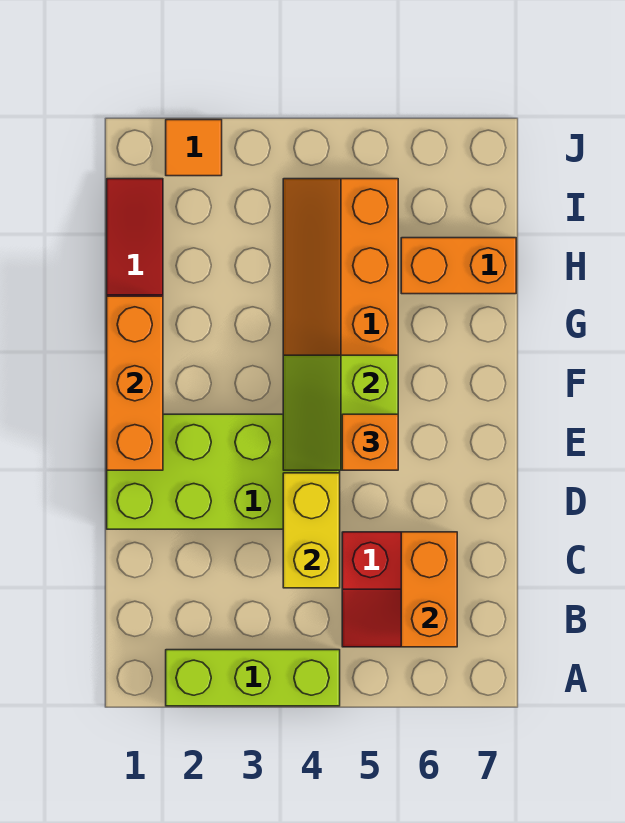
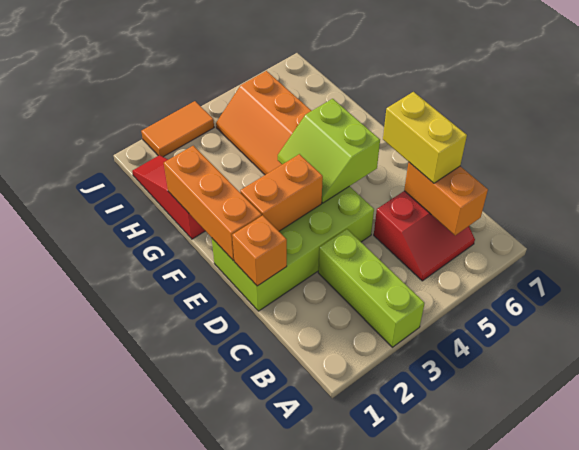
lime 1x3 brick [166,650,340,706] -> lime 1x3 brick turned to [318,229,425,347]
yellow 1x2 brick [283,473,340,588] -> yellow 1x2 brick moved to [383,92,467,183]
orange 1x1 brick [342,414,398,470] -> orange 1x1 brick moved to [232,215,287,286]
orange 1x2 brick [401,238,516,294] -> orange 1x2 brick moved to [240,154,323,231]
orange 1x1 tile [166,120,222,176] -> orange 1x2 tile [141,101,214,157]

